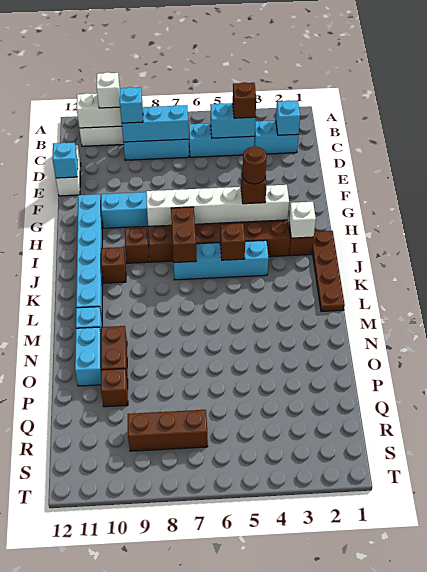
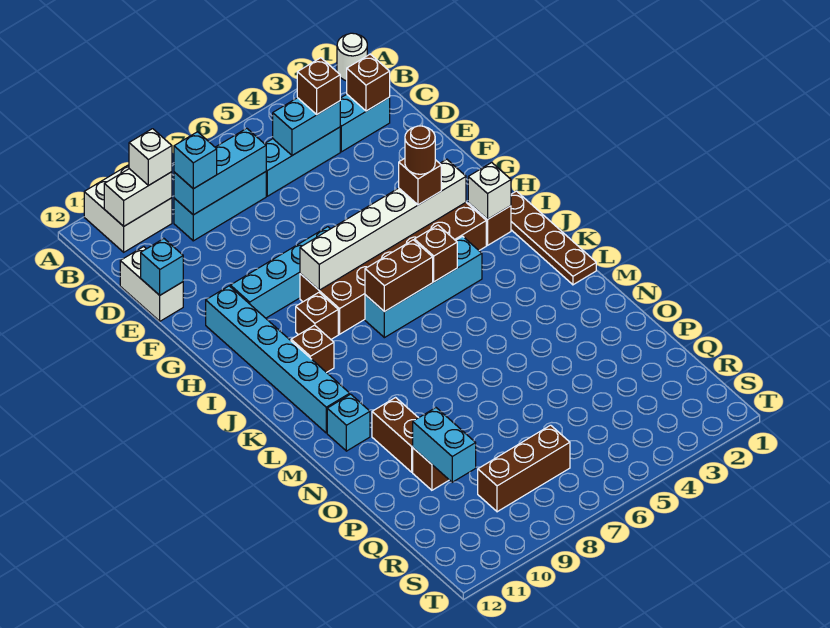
none -> white 1x1 round brick [337,33,367,81]
cyan 1x1 brick [276,100,300,135] -> brown 1x1 brick [347,54,390,111]
brown 1x2 brick [171,207,196,263] -> brown 1x2 brick turned to [365,240,433,312]
cyan 1x2 brick [75,327,101,386] -> cyan 1x2 brick moved to [413,408,476,482]

